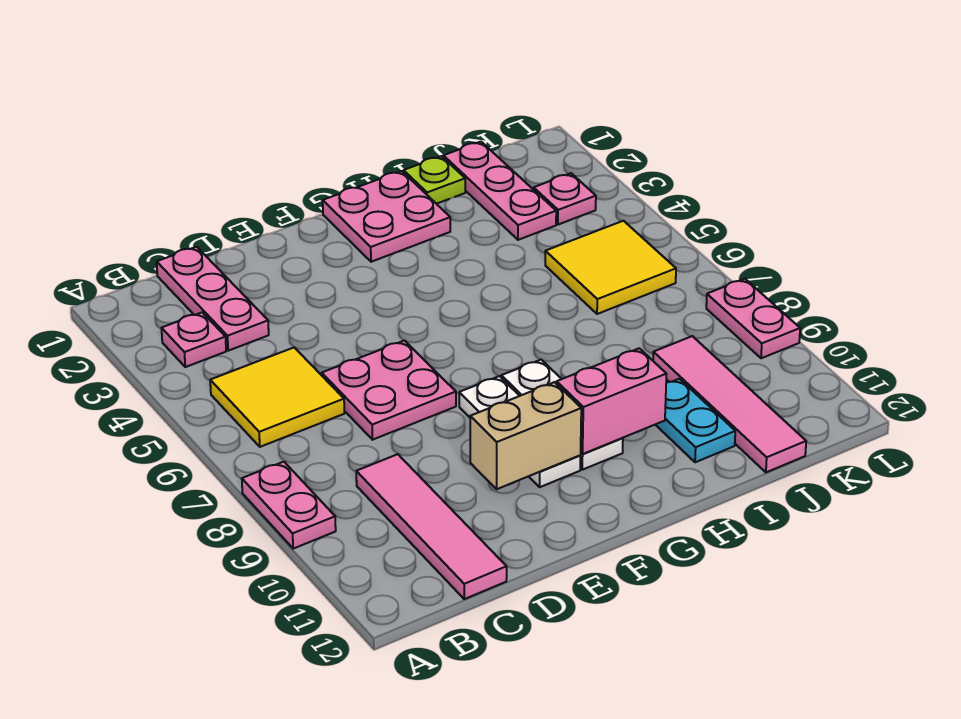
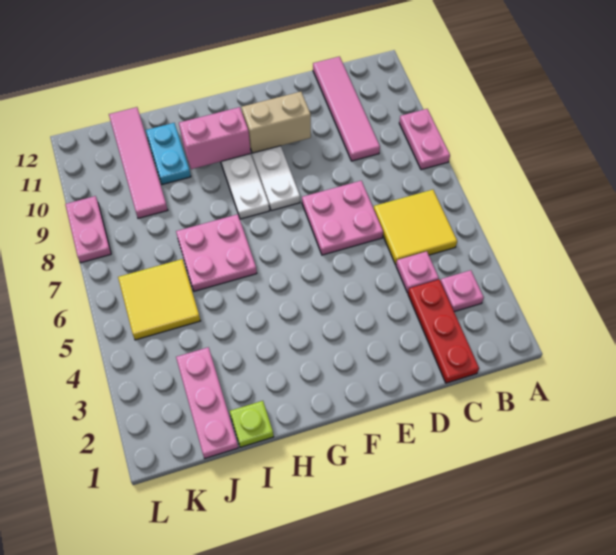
pink 1x3 plate [157,247,269,351] -> red 1x3 plate [408,280,479,383]
pink 2x2 plate [323,171,450,262] -> pink 2x2 plate moved to [176,214,257,291]
pink 1x1 plate [534,173,596,225] -> pink 1x1 plate moved to [396,251,439,293]

